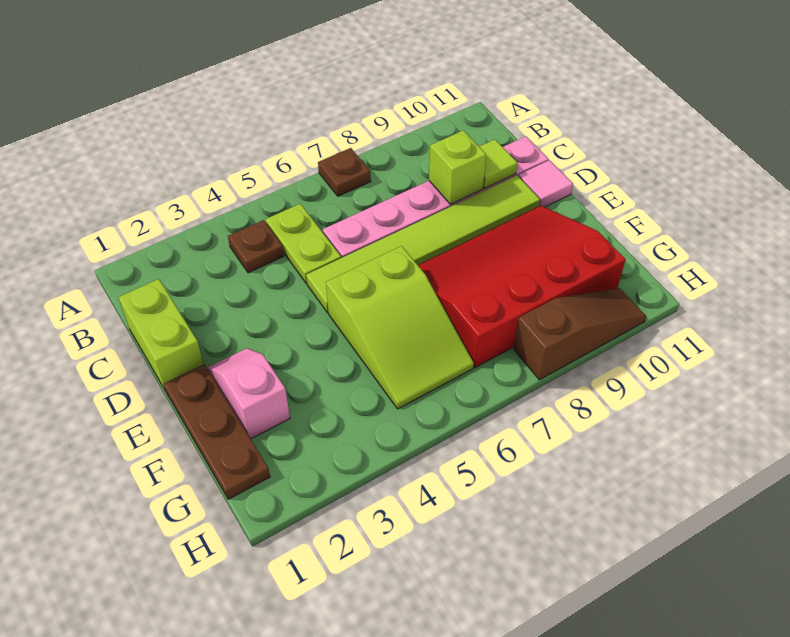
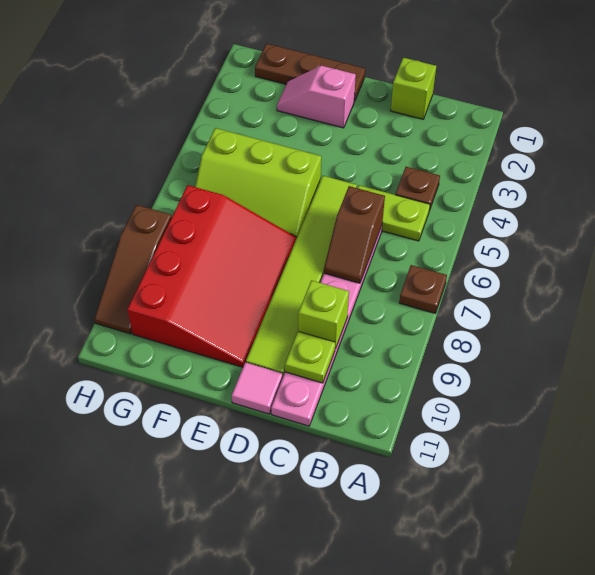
lime 1x2 brick [118,279,204,391] -> lime 1x1 brick [391,58,436,119]
none -> brown 1x2 slope [324,186,385,283]
lime 1x1 tile [479,140,518,188] -> lime 1x1 plate [285,332,335,383]
pink 1x2 slope [208,348,290,439] -> pink 1x2 slope turned to [277,66,356,128]
lime 2x3 slope [326,246,474,409] -> lime 2x3 slope turned to [195,128,321,237]

